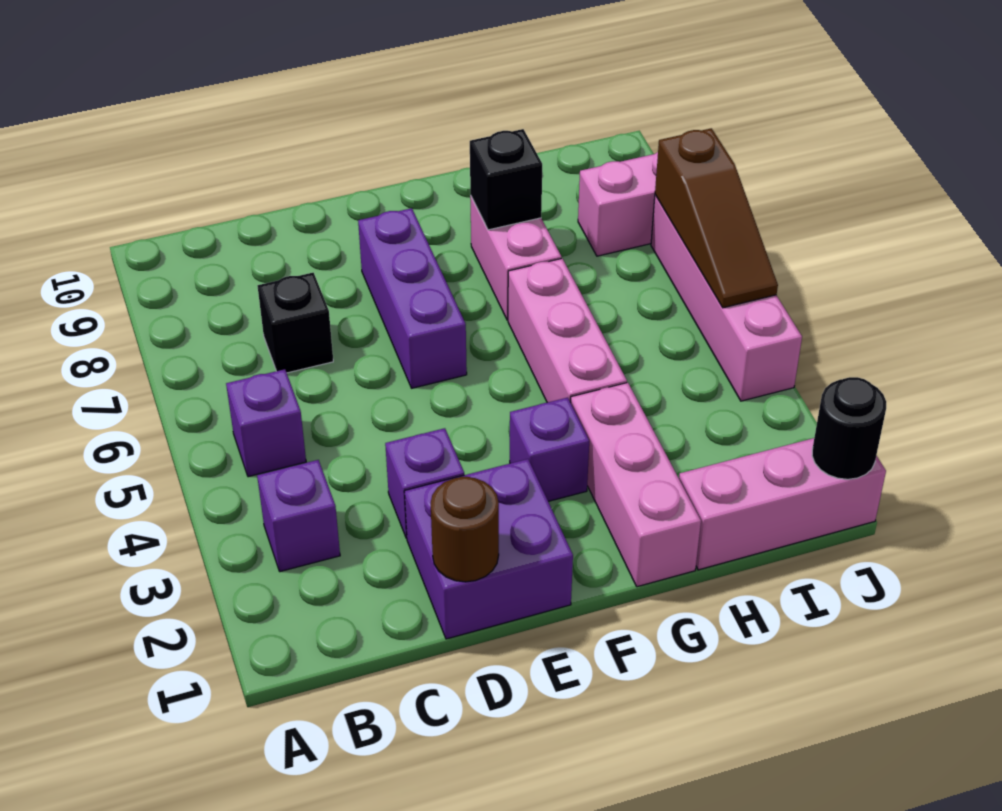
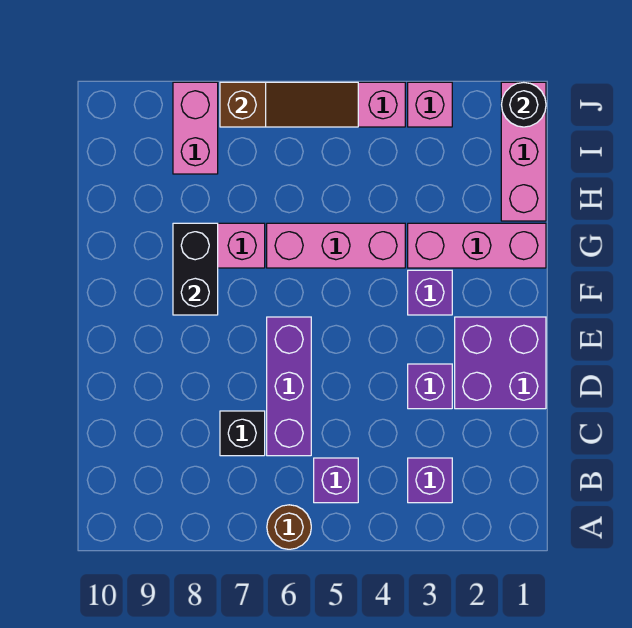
brown 1x1 round brick [431,477,499,582] -> brown 1x1 round brick moved to [267,505,311,549]
purple 1x3 brick [358,208,467,388] -> purple 1x3 brick turned to [267,317,311,456]
black 1x1 brick [470,129,542,230] -> black 1x2 brick [173,223,218,315]
none -> pink 1x1 brick [408,82,452,127]

